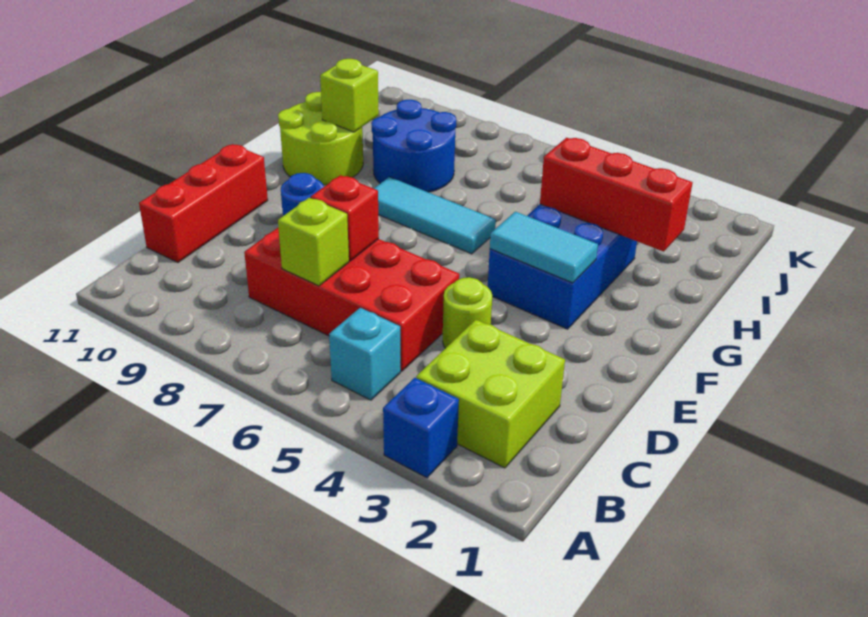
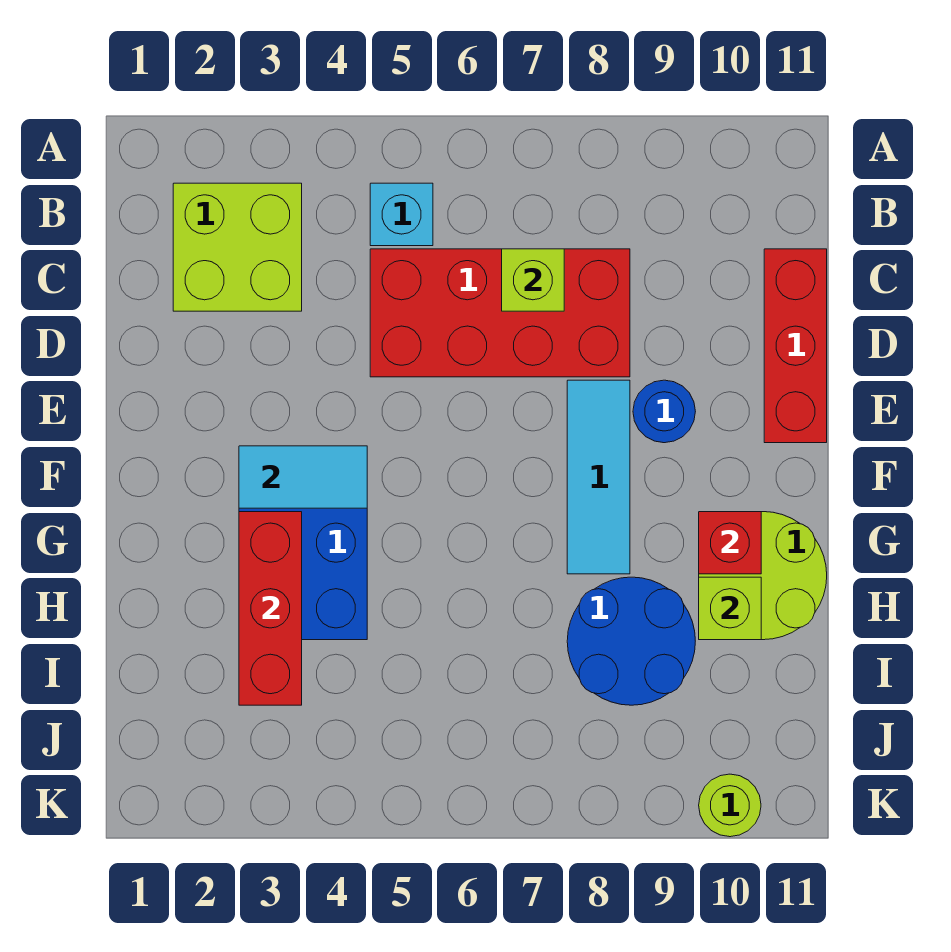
blue 1x1 brick [383,378,459,478] -> none
lime 1x1 round brick [443,277,492,348] -> lime 1x1 round brick moved to [699,774,761,837]
red 1x1 brick [311,175,379,261] -> red 1x1 brick moved to [699,512,761,574]
cyan 1x3 tile [374,177,496,254] -> cyan 1x3 tile turned to [567,380,630,574]
red 1x3 brick [540,138,693,252] -> red 1x3 brick turned to [239,512,302,705]

